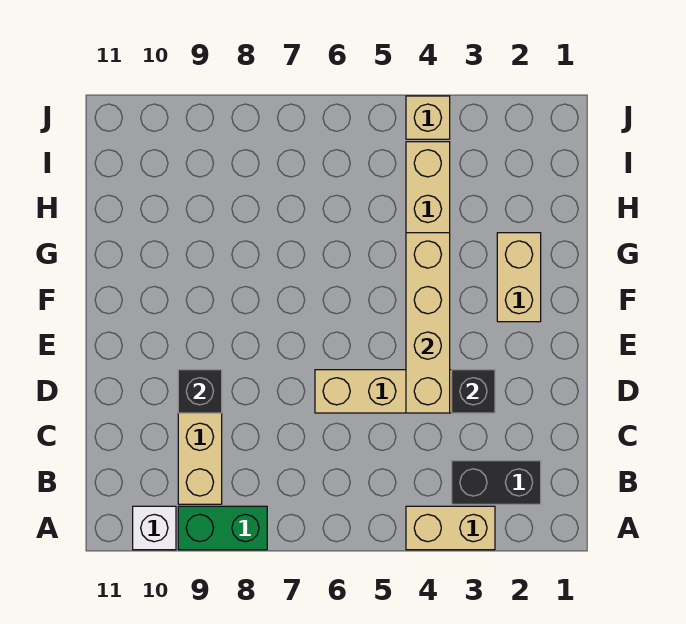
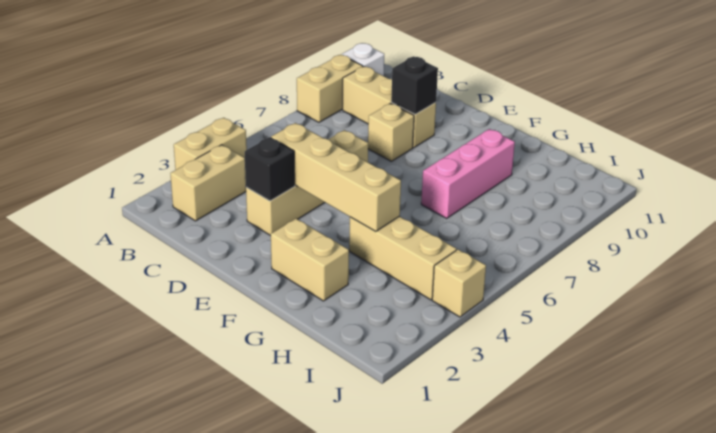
green 1x2 brick [178,506,267,550] -> tan 1x2 brick [297,55,363,122]
black 1x2 brick [452,461,541,504] -> tan 1x2 brick [170,145,246,221]
none -> tan 1x1 brick [368,103,414,161]
none -> pink 1x3 brick [421,129,515,218]

